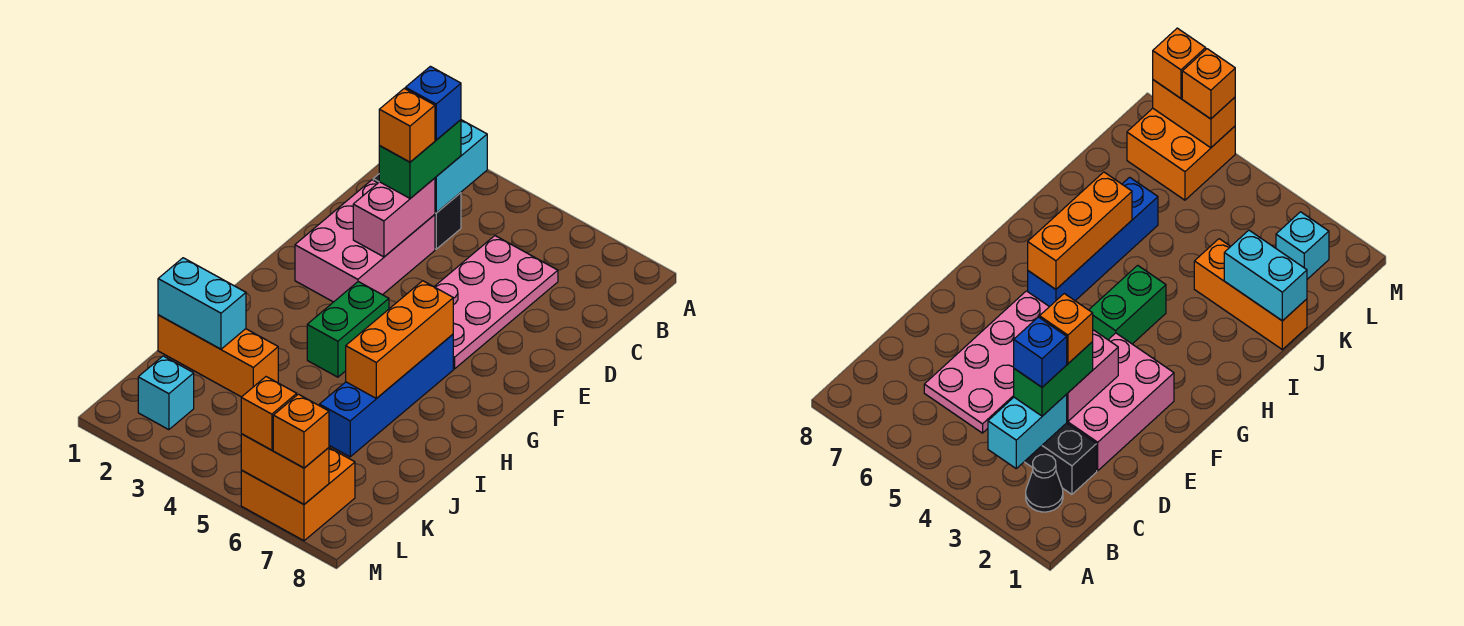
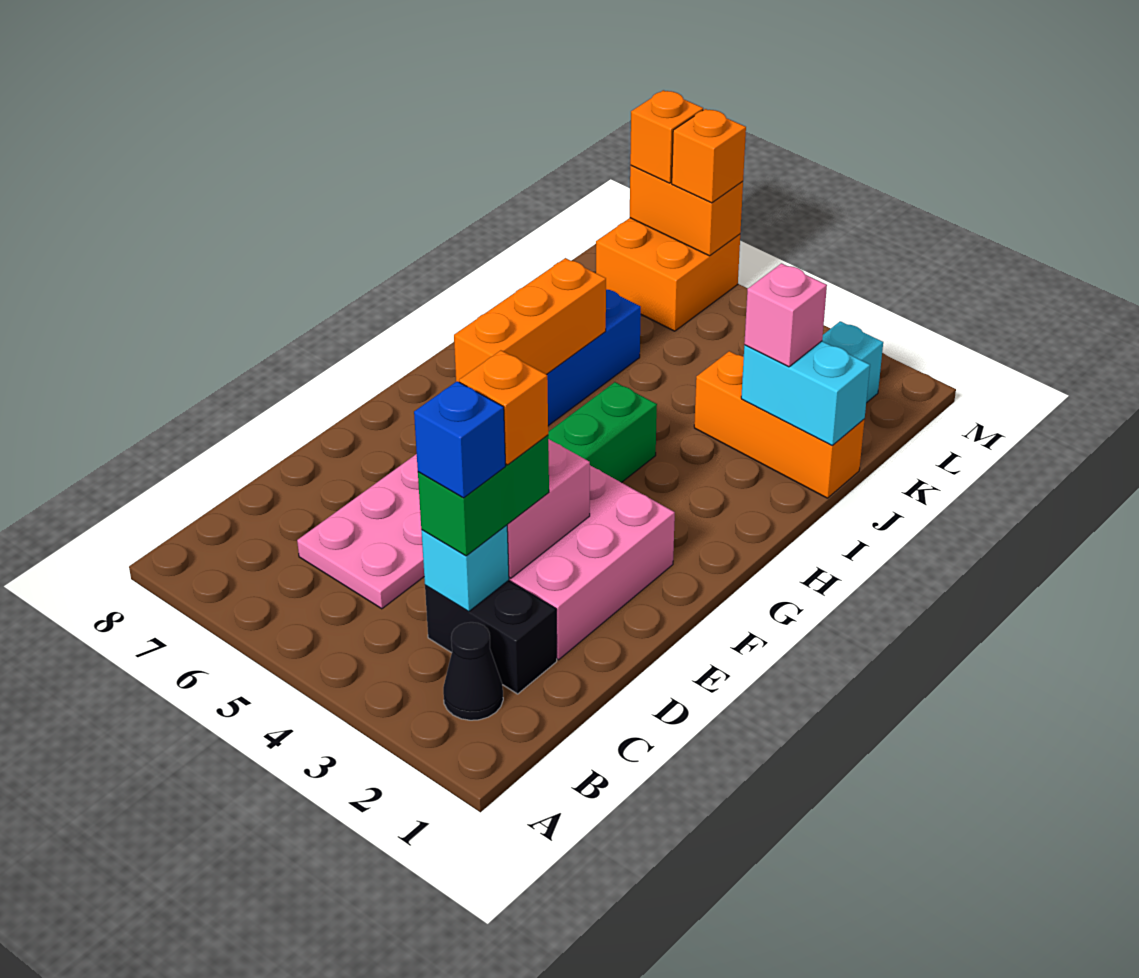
cyan 1x2 brick [435,120,487,213] -> cyan 1x1 brick [421,525,509,611]
none -> pink 1x1 brick [744,263,827,367]

